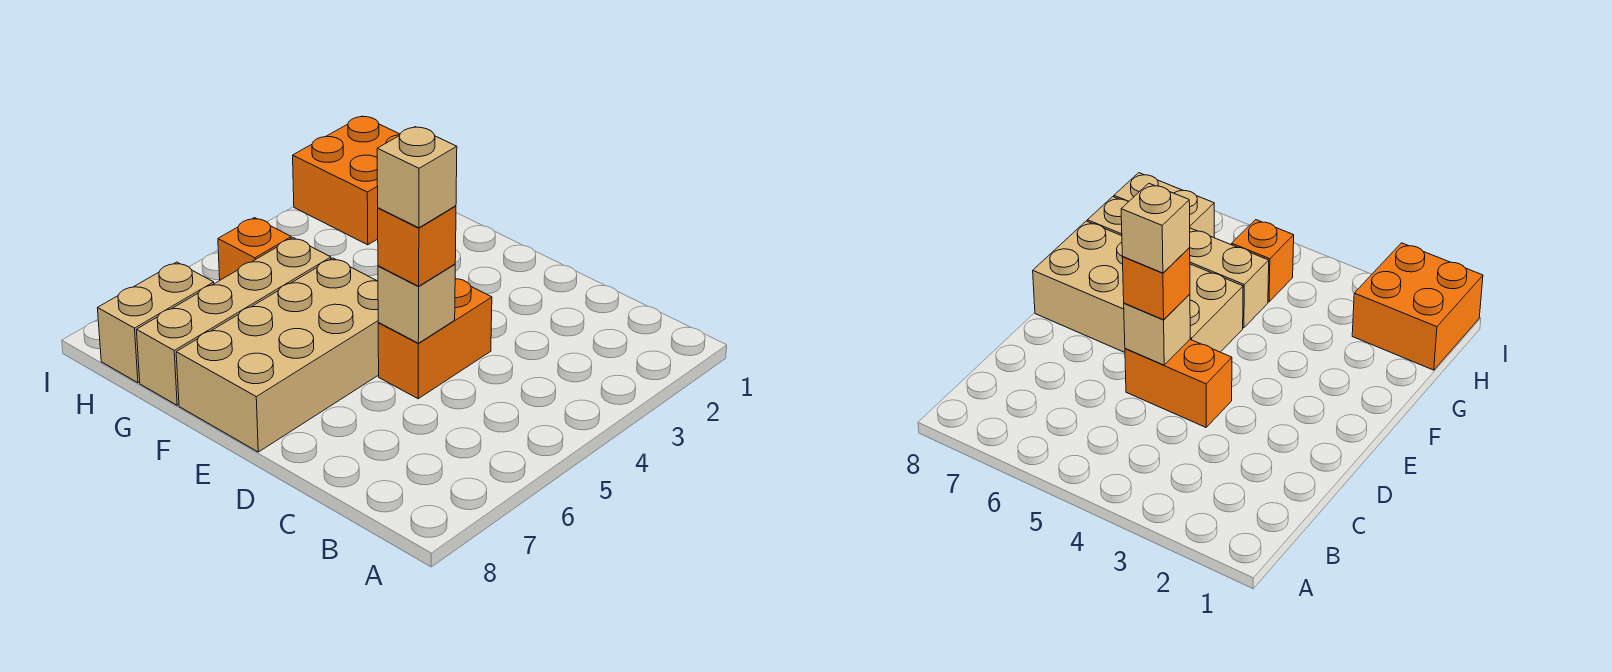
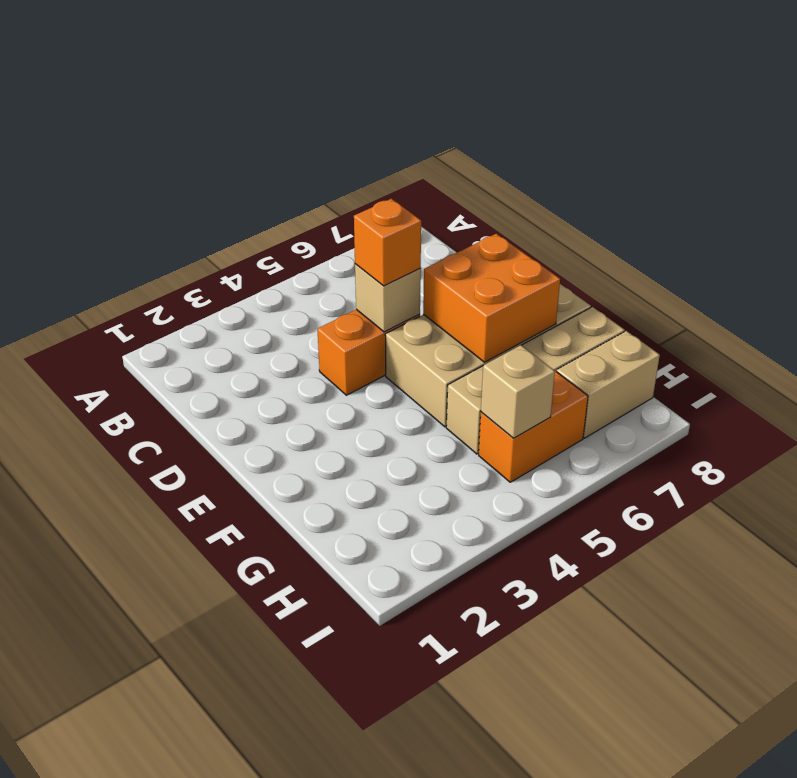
tan 1x1 brick [377,127,457,228] -> tan 1x1 brick moved to [481,345,555,438]
orange 2x2 brick [293,116,400,245] -> orange 2x2 brick moved to [423,234,560,362]
orange 1x1 brick [218,218,291,280] -> orange 1x2 brick [479,371,588,482]

